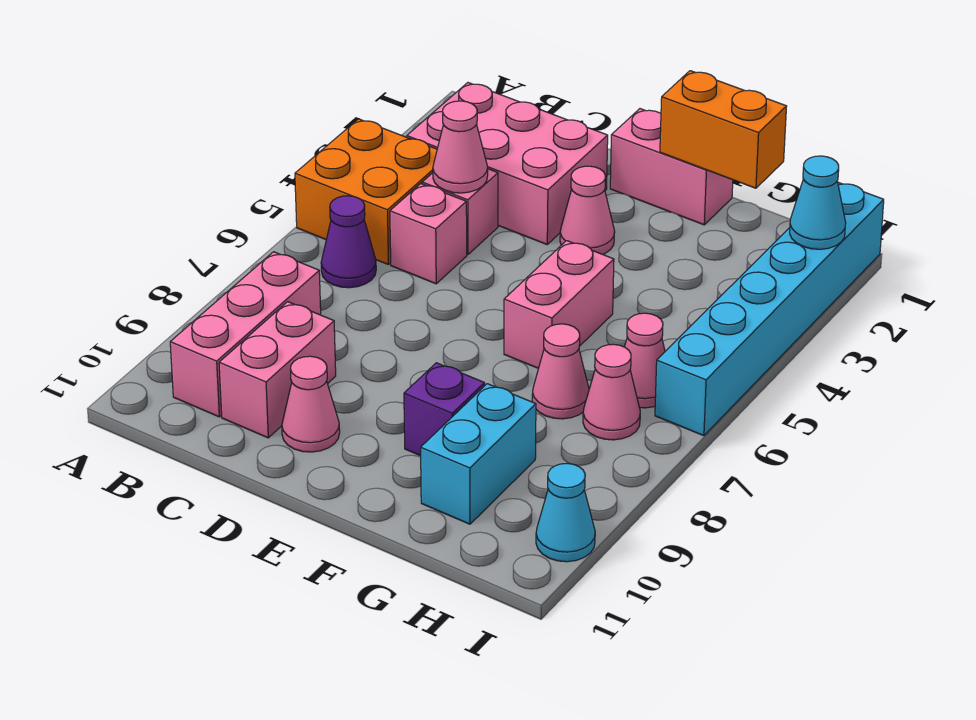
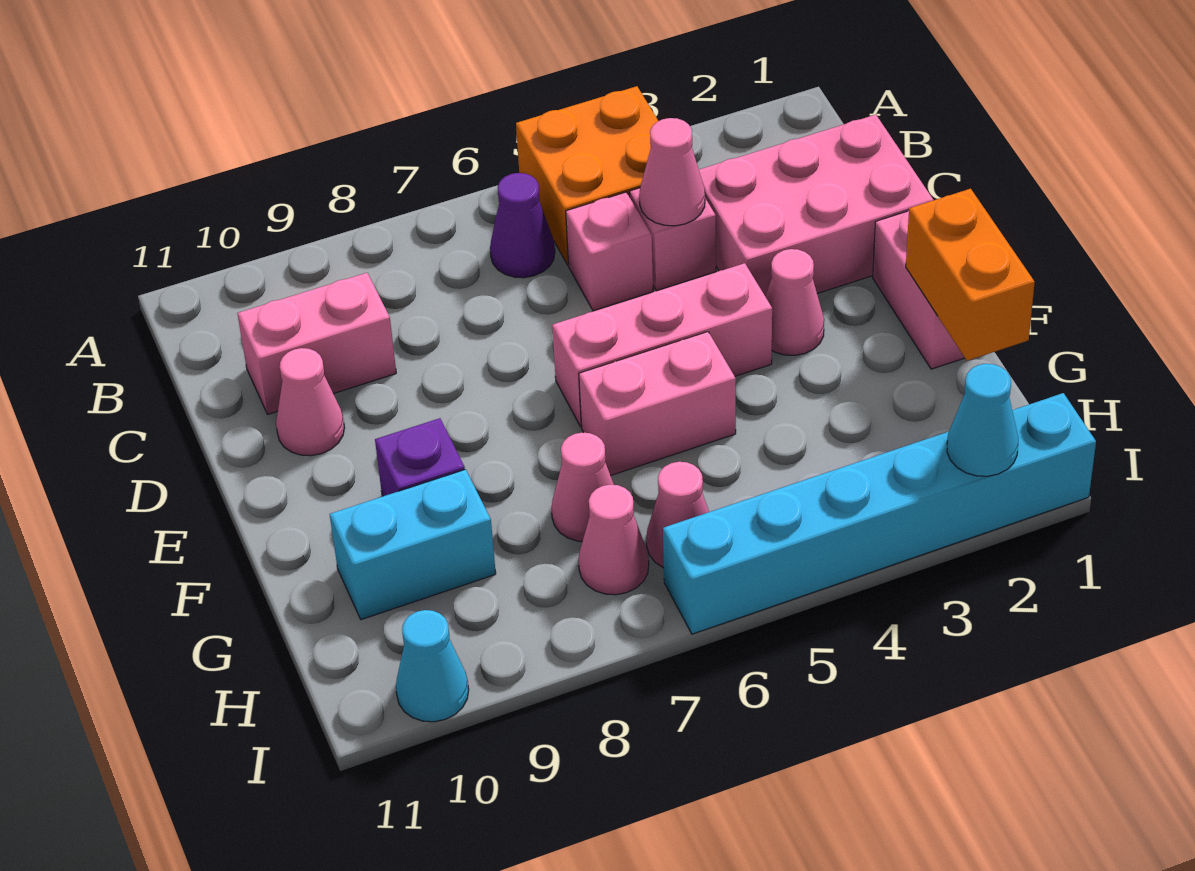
pink 2x3 brick [407,83,608,244] -> pink 2x3 brick turned to [699,115,933,296]
pink 1x3 brick [170,252,321,417] -> pink 1x3 brick moved to [552,263,772,427]

